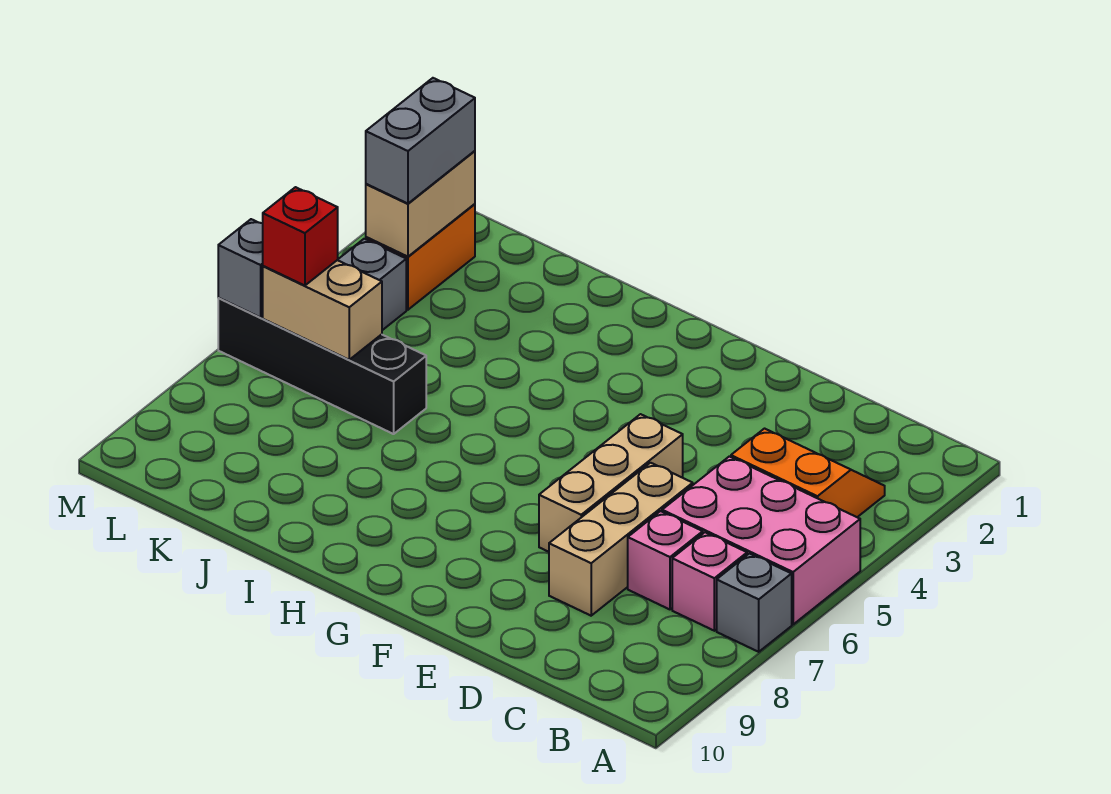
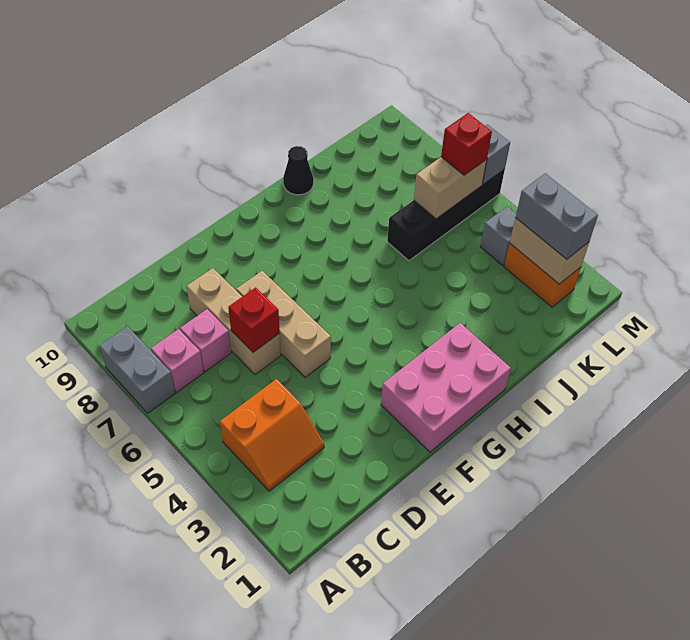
pink 2x3 brick [662,456,860,624] -> pink 2x3 brick moved to [381,323,511,452]
grey 1x1 brick [717,553,792,652] -> grey 1x2 brick [99,326,175,413]
none -> red 1x1 brick [228,287,280,352]
none -> black 1x1 cone [283,146,314,195]

